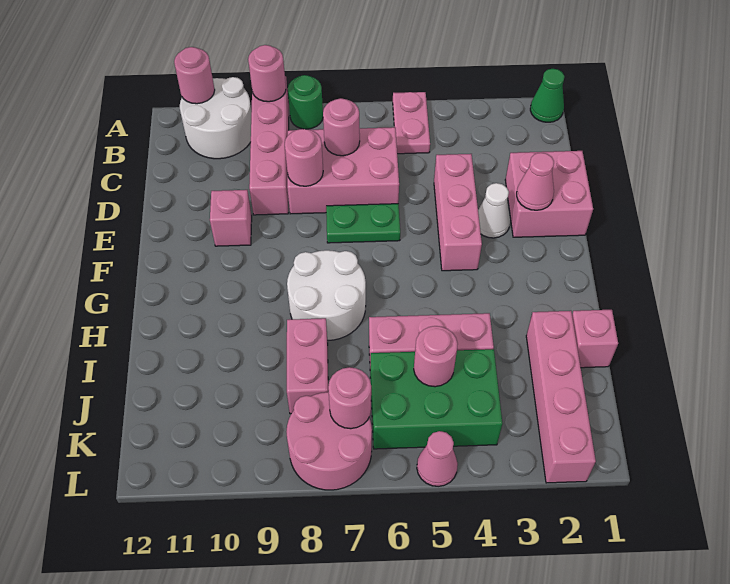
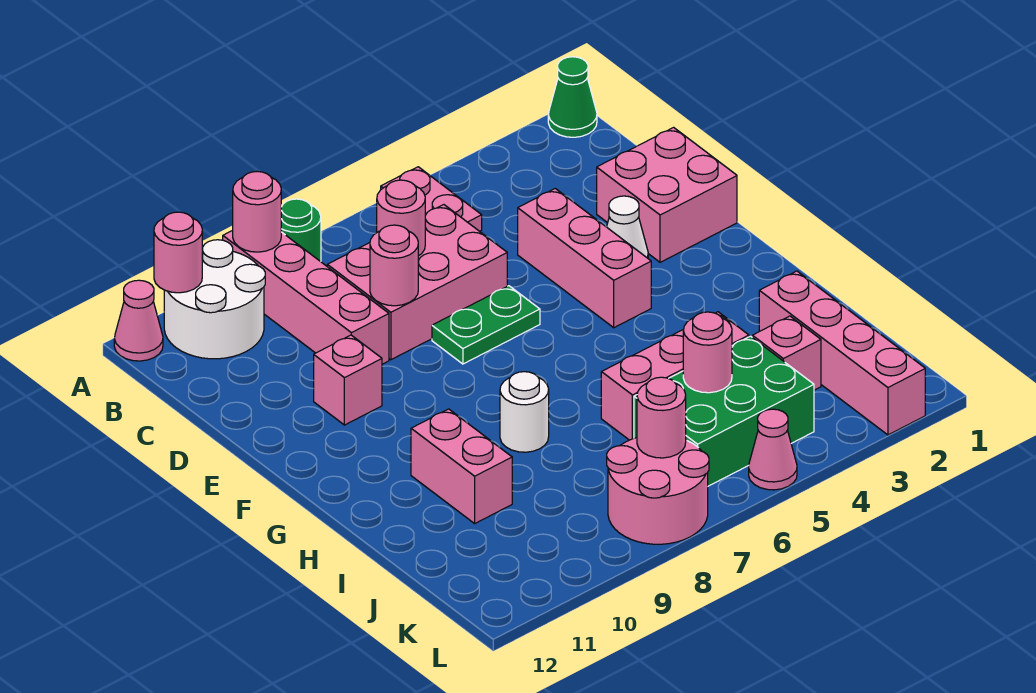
pink 1x1 cone [517,153,554,210] -> pink 1x1 cone moved to [114,280,163,361]
white 2x2 round brick [287,250,366,341] -> white 1x1 round brick [500,372,549,452]
pink 1x1 brick [572,310,618,368] -> pink 1x1 brick moved to [752,316,821,390]
pink 1x2 brick [287,318,328,414] -> pink 1x2 brick moved to [411,409,512,523]

